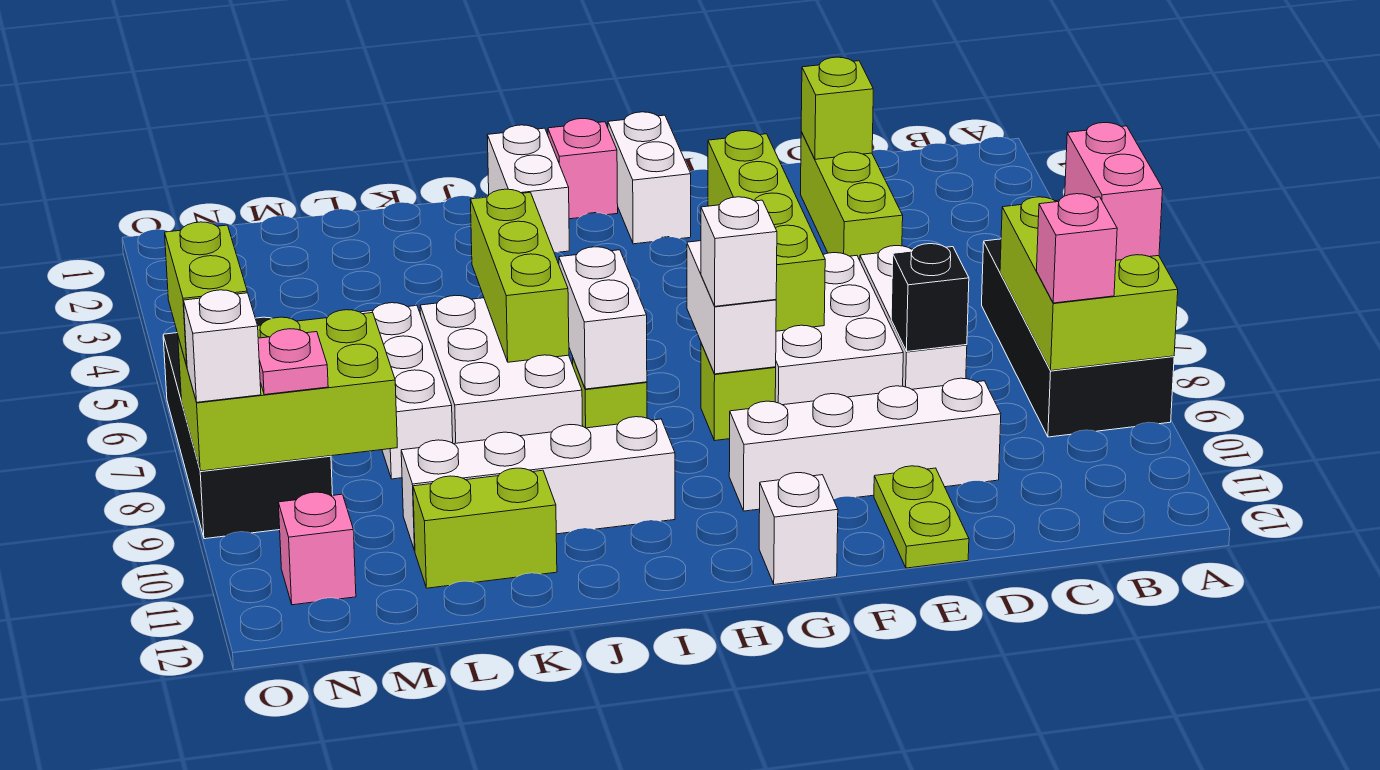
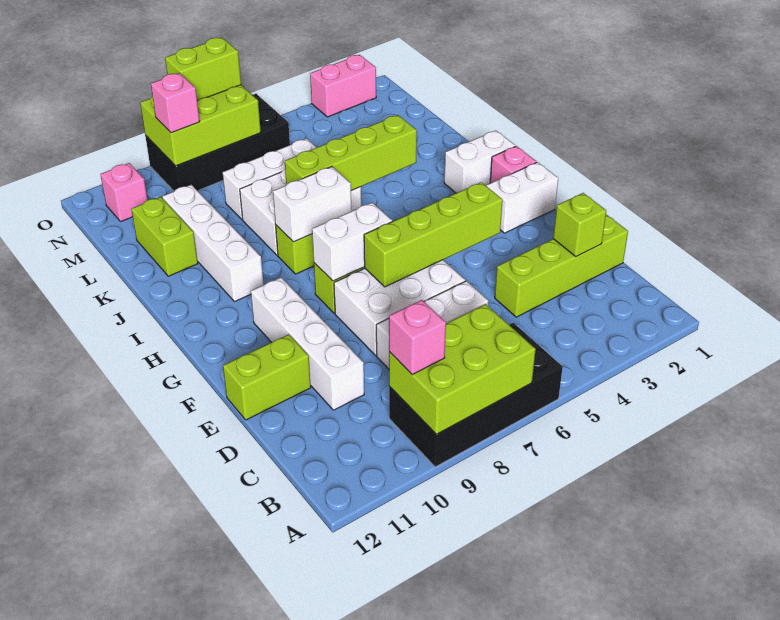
pink 1x2 brick [1065,123,1163,260] -> pink 1x2 brick moved to [310,55,376,117]
lime 1x3 brick [801,132,903,260] -> lime 1x4 brick [495,214,628,317]
black 1x1 brick [891,244,969,352] -> none
lime 1x2 plate [874,466,969,568] -> lime 1x2 brick [223,334,311,420]
white 1x1 brick [701,197,777,306] -> none
white 1x1 brick [759,473,838,585] -> none
lime 1x3 brick [470,189,569,362] -> lime 1x4 brick [285,115,417,191]
lime 2x3 brick [178,310,397,471] -> lime 2x3 brick turned to [140,85,261,166]
pink 1x1 plate [258,329,328,395] -> pink 1x1 brick [151,73,200,133]
white 1x1 brick [184,290,261,402] -> none

